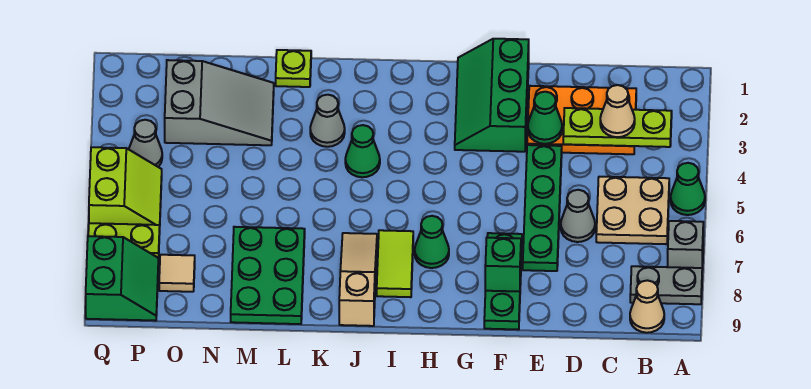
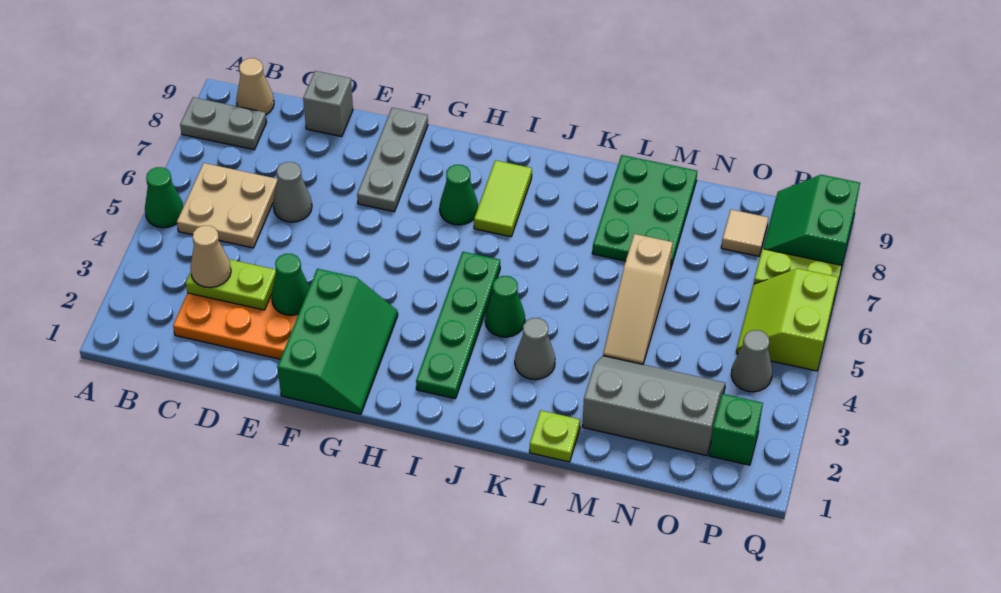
grey 1x1 brick [668,221,703,270] -> grey 1x1 brick moved to [303,71,353,137]
lime 1x3 plate [563,108,672,147] -> lime 1x2 plate [186,259,276,310]
green 1x4 plate [523,145,562,271] -> green 1x4 plate moved to [416,252,500,399]
green 1x3 plate [484,233,522,330] -> grey 1x3 plate [357,108,428,212]
green 1x1 brick [485,238,521,292] -> green 1x1 brick moved to [709,394,763,465]
tan 1x3 slope [339,233,377,326] -> tan 1x3 slope moved to [603,234,673,364]
grey 2x3 slope [165,60,274,145] -> grey 2x3 slope turned to [582,356,726,455]

